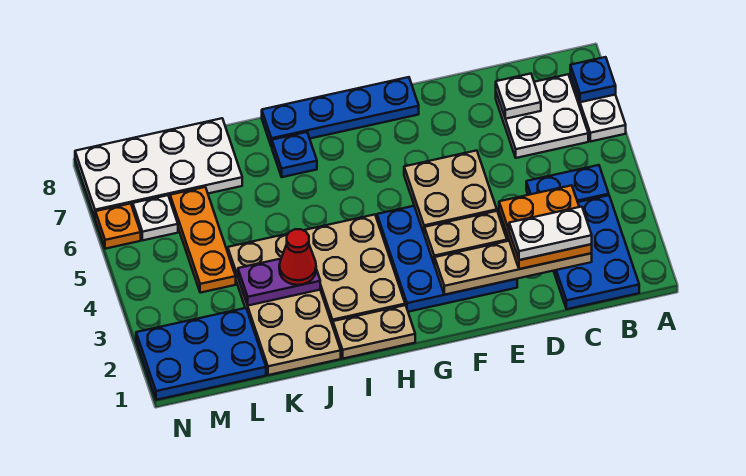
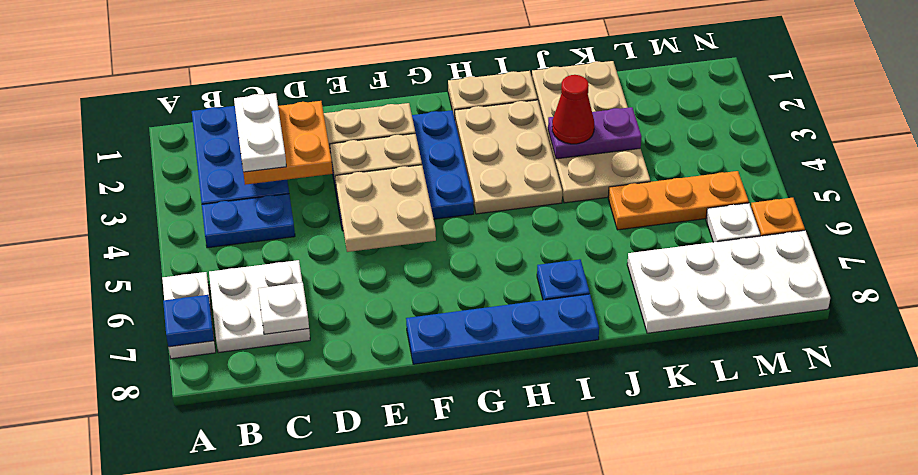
white 1x2 plate [509,207,592,260] -> white 1x2 plate turned to [234,93,286,172]
blue 2x3 plate [136,308,266,400] -> none
orange 1x3 plate [170,187,236,293] -> orange 1x3 plate turned to [608,171,749,230]

